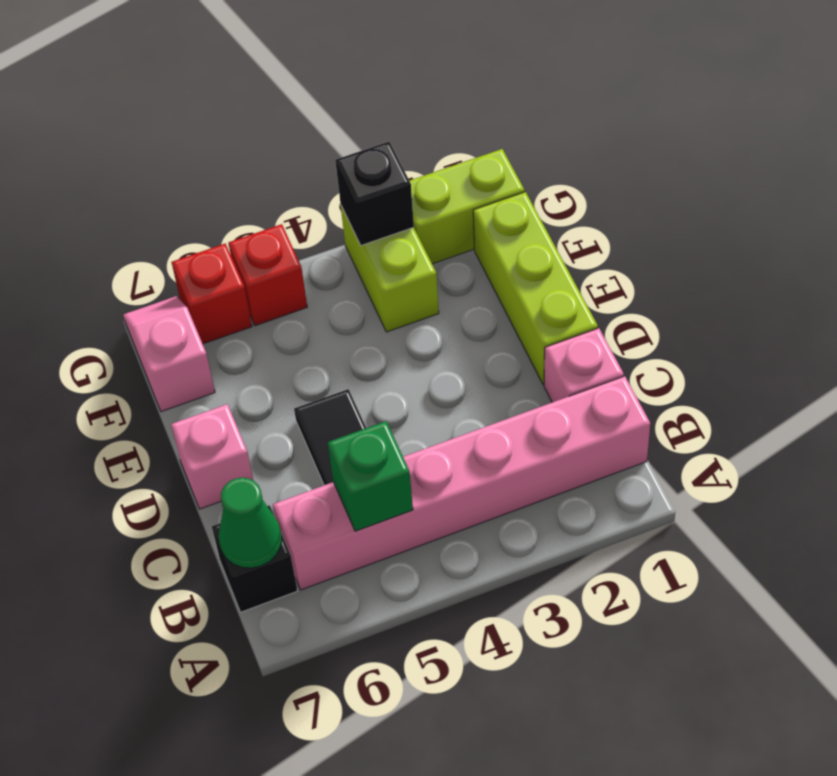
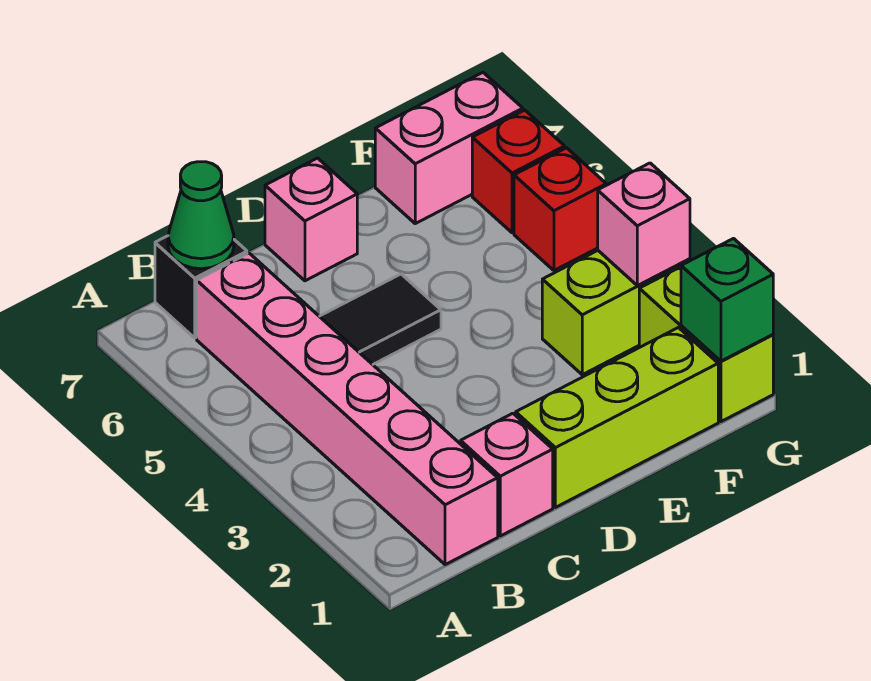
green 1x1 brick [328,421,413,531] -> green 1x1 brick moved to [681,239,773,361]
pink 1x2 slope [123,296,215,412] -> pink 1x2 brick [375,73,523,224]
black 1x1 brick [335,142,414,245] -> pink 1x1 brick [598,163,690,286]

